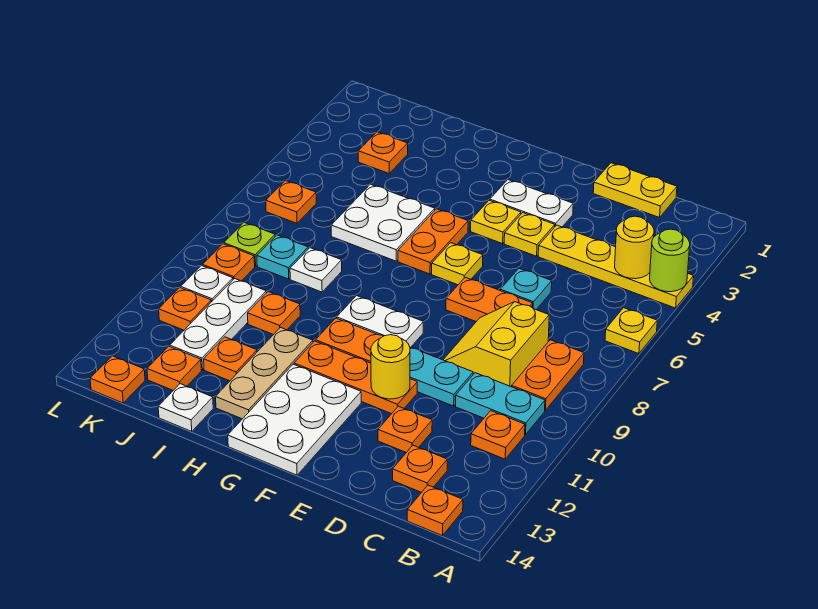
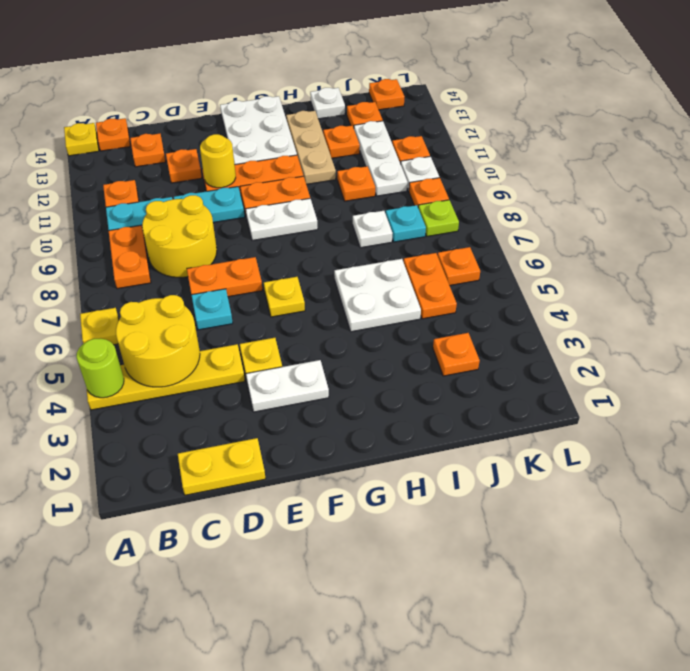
yellow 1x1 round brick [615,216,654,279] -> yellow 2x2 round brick [116,295,200,387]
yellow 2x2 slope [443,302,549,387] -> yellow 2x2 round brick [142,195,217,277]
yellow 1x1 plate [471,200,521,244] -> yellow 1x1 plate moved to [64,123,99,156]
orange 1x2 plate [398,209,468,274] -> orange 1x2 plate moved to [404,253,457,319]

